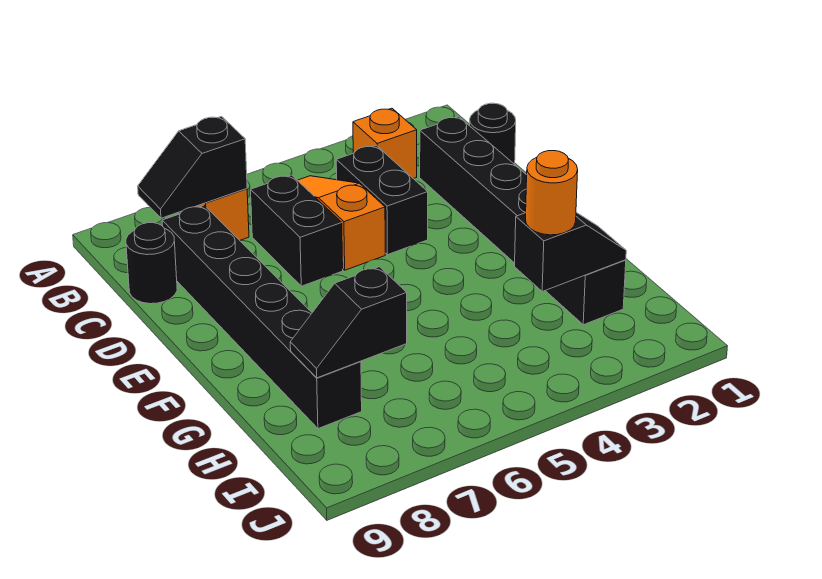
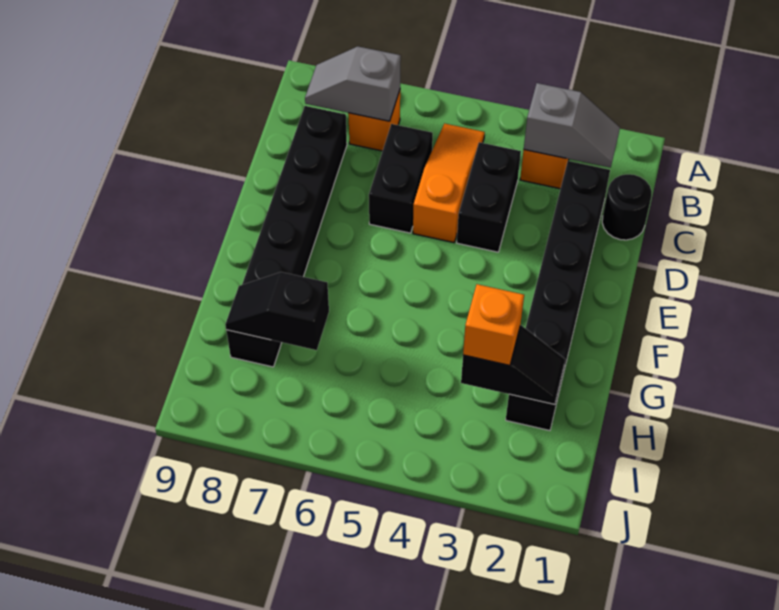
none -> grey 1x2 slope [524,83,620,168]
black 1x2 slope [138,117,247,218] -> grey 1x2 slope [305,47,401,121]
black 1x1 round brick [126,223,177,304] -> none
orange 1x1 round brick [526,151,578,235] -> orange 1x1 brick [463,284,524,365]

